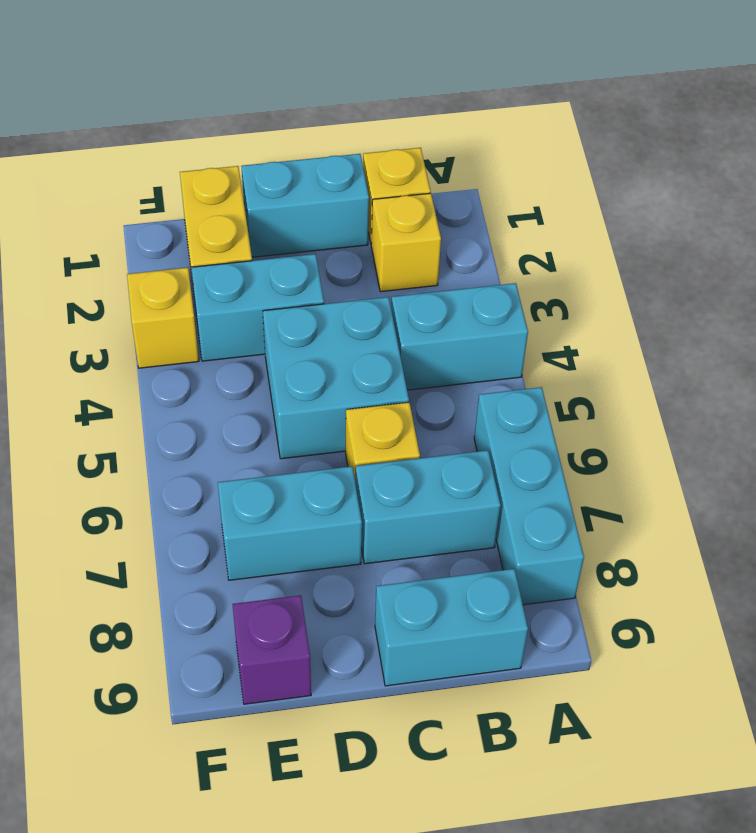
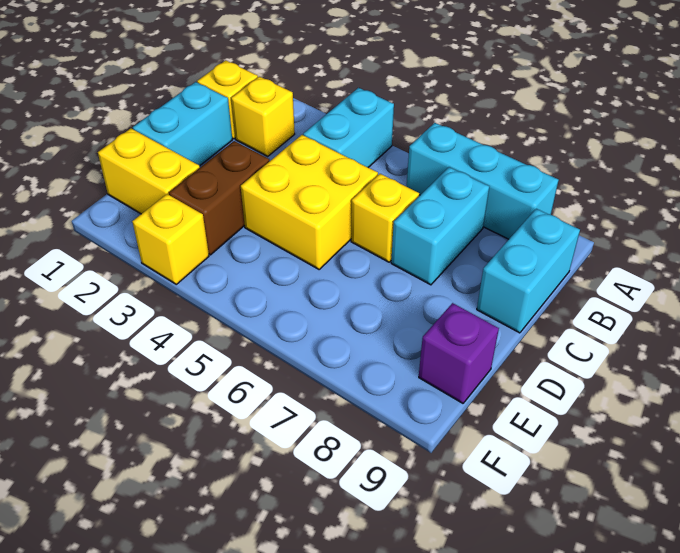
cyan 2x2 brick [263,297,409,459] -> yellow 2x2 brick [241,135,378,269]
cyan 1x2 brick [191,254,324,361] -> brown 1x2 brick [169,141,270,255]
cyan 1x2 brick [218,466,362,580] -> none

